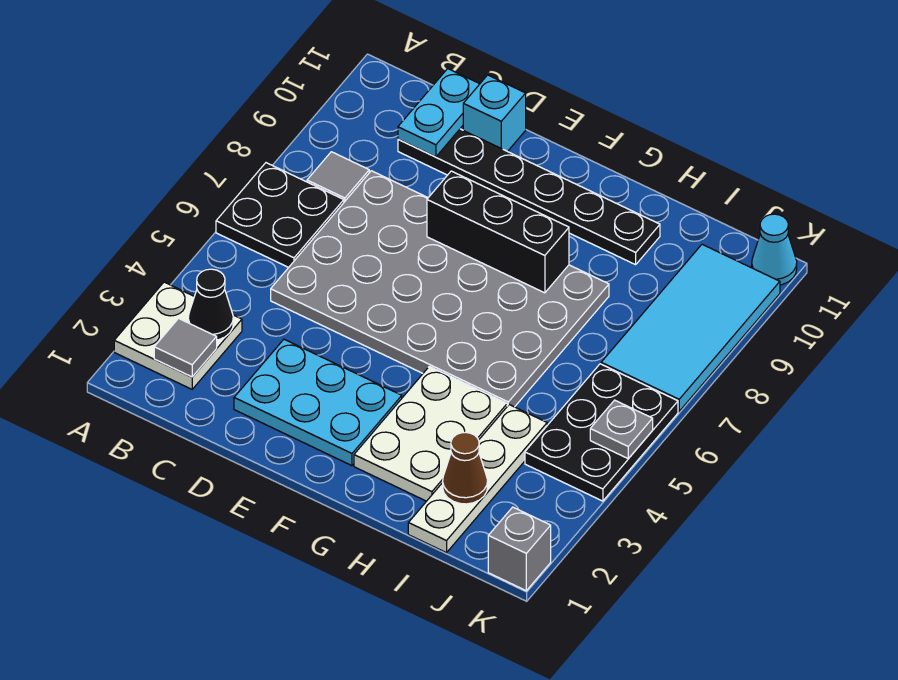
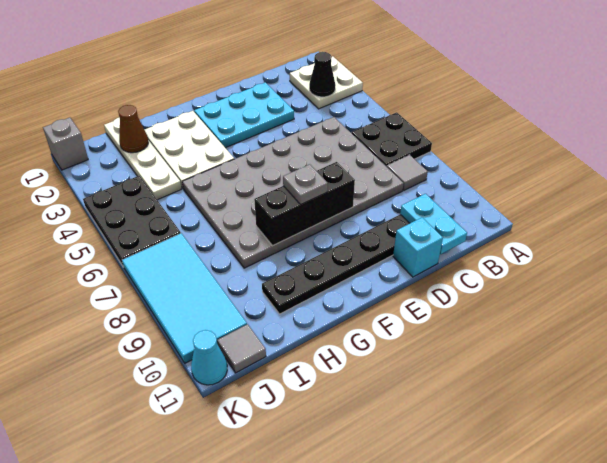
grey 1x1 tile [154,318,217,377] -> grey 1x1 tile moved to [217,324,266,373]
grey 1x1 plate [590,400,653,459] -> grey 1x1 plate moved to [283,164,328,205]

